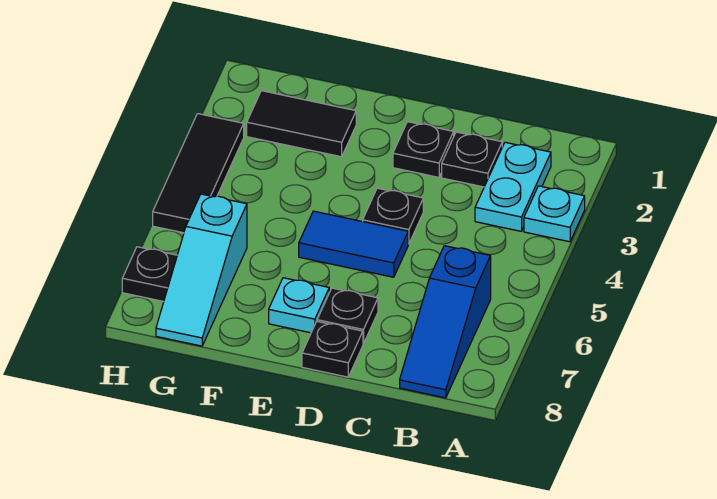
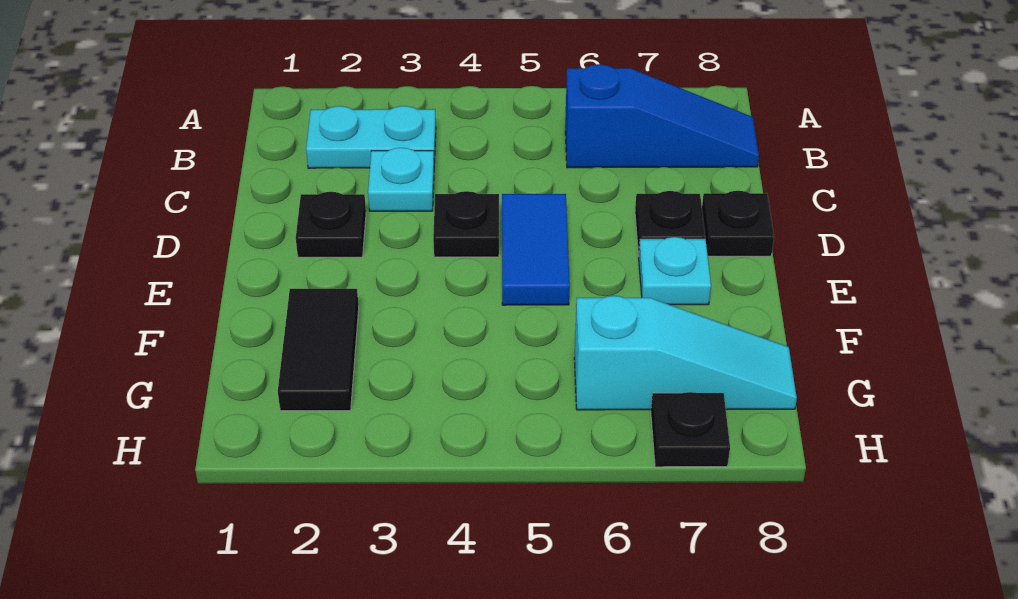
cyan 1x1 plate [524,186,585,242] -> cyan 1x1 plate moved to [368,148,434,211]
black 1x1 plate [442,132,502,187] -> none
black 1x3 tile [153,114,244,233] -> none

